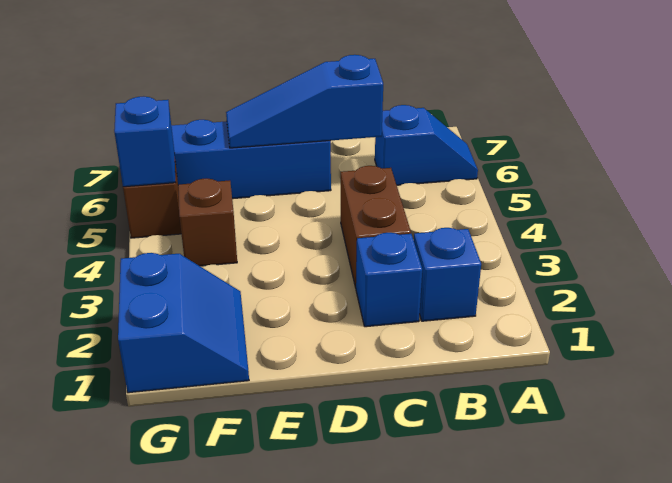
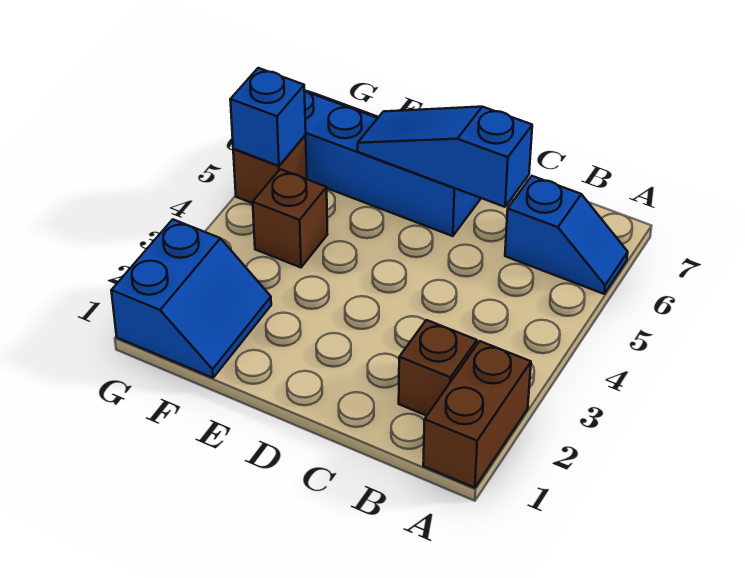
blue 1x1 brick [414,228,481,321] -> brown 1x1 brick [399,320,477,416]
blue 1x1 brick [356,233,422,327] -> none
brown 1x2 brick [341,166,411,288] -> brown 1x2 brick moved to [423,341,531,488]

